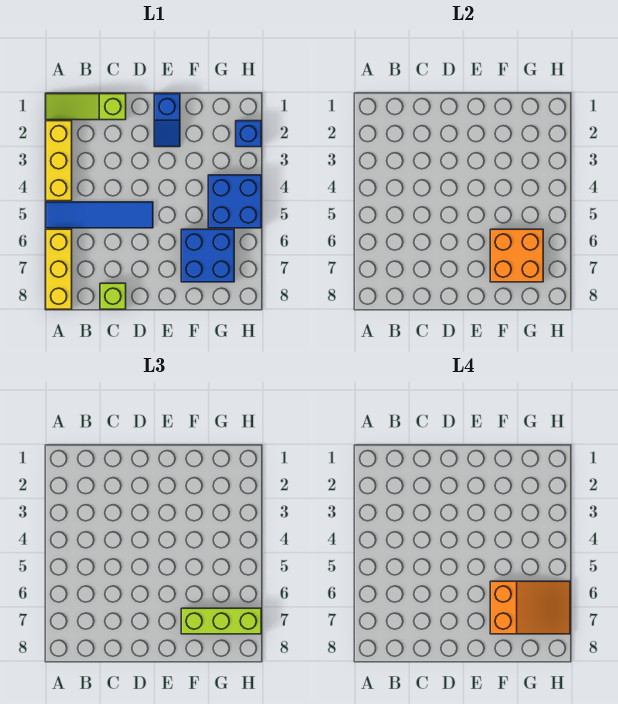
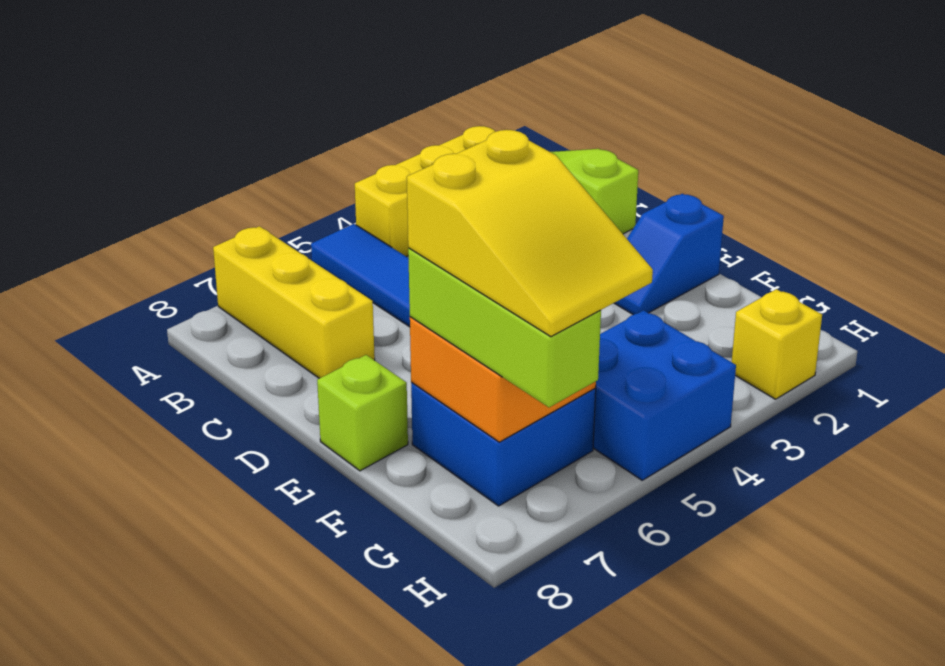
yellow 1x3 brick [46,229,72,309] -> yellow 1x3 brick turned to [213,226,375,378]
lime 1x1 brick [100,283,126,309] -> lime 1x1 brick moved to [317,355,408,471]
orange 2x3 slope [490,581,570,634] -> yellow 2x3 slope [407,130,653,337]
blue 1x1 brick [236,121,261,147] -> yellow 1x1 brick [732,289,822,399]

